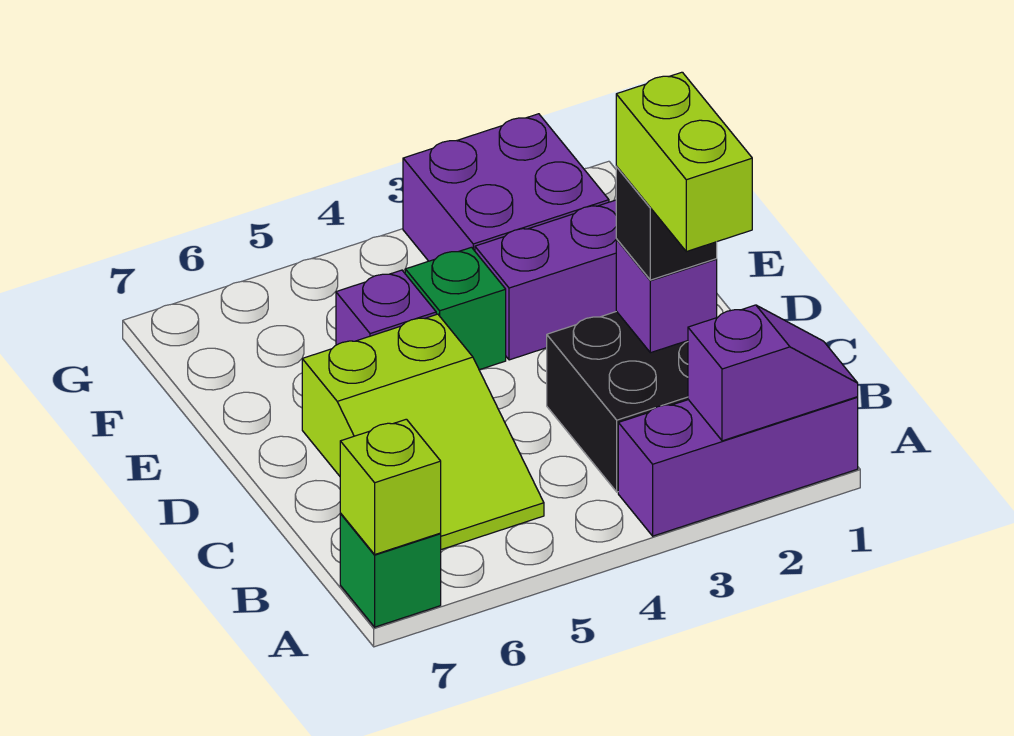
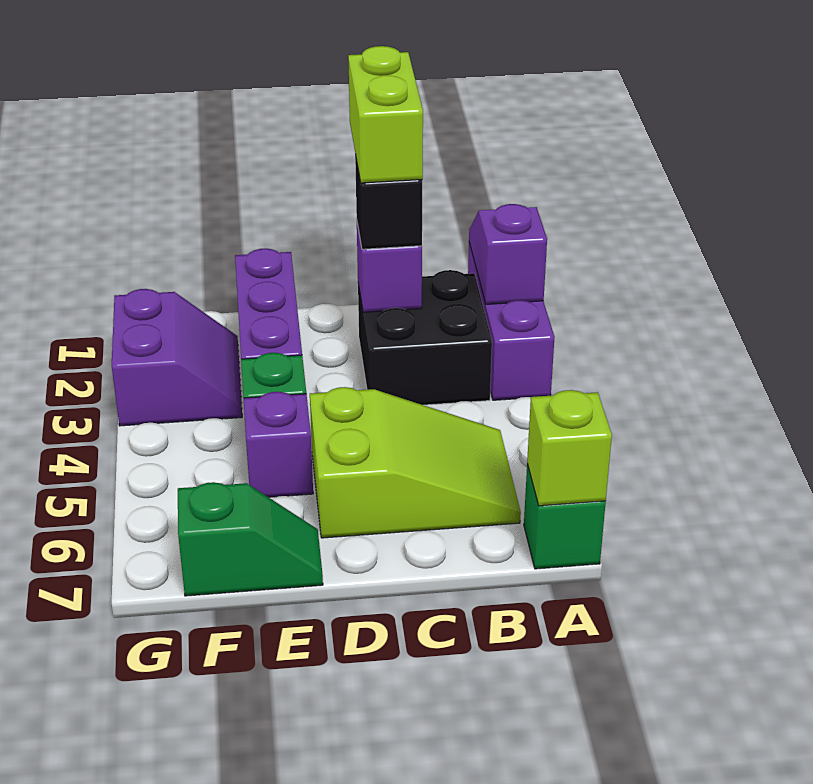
lime 1x2 brick [616,72,752,251] -> lime 1x2 brick turned to [348,46,423,183]
none -> green 1x2 slope [178,482,323,596]
purple 2x2 brick [403,114,609,261] -> purple 2x2 slope [112,289,242,426]

